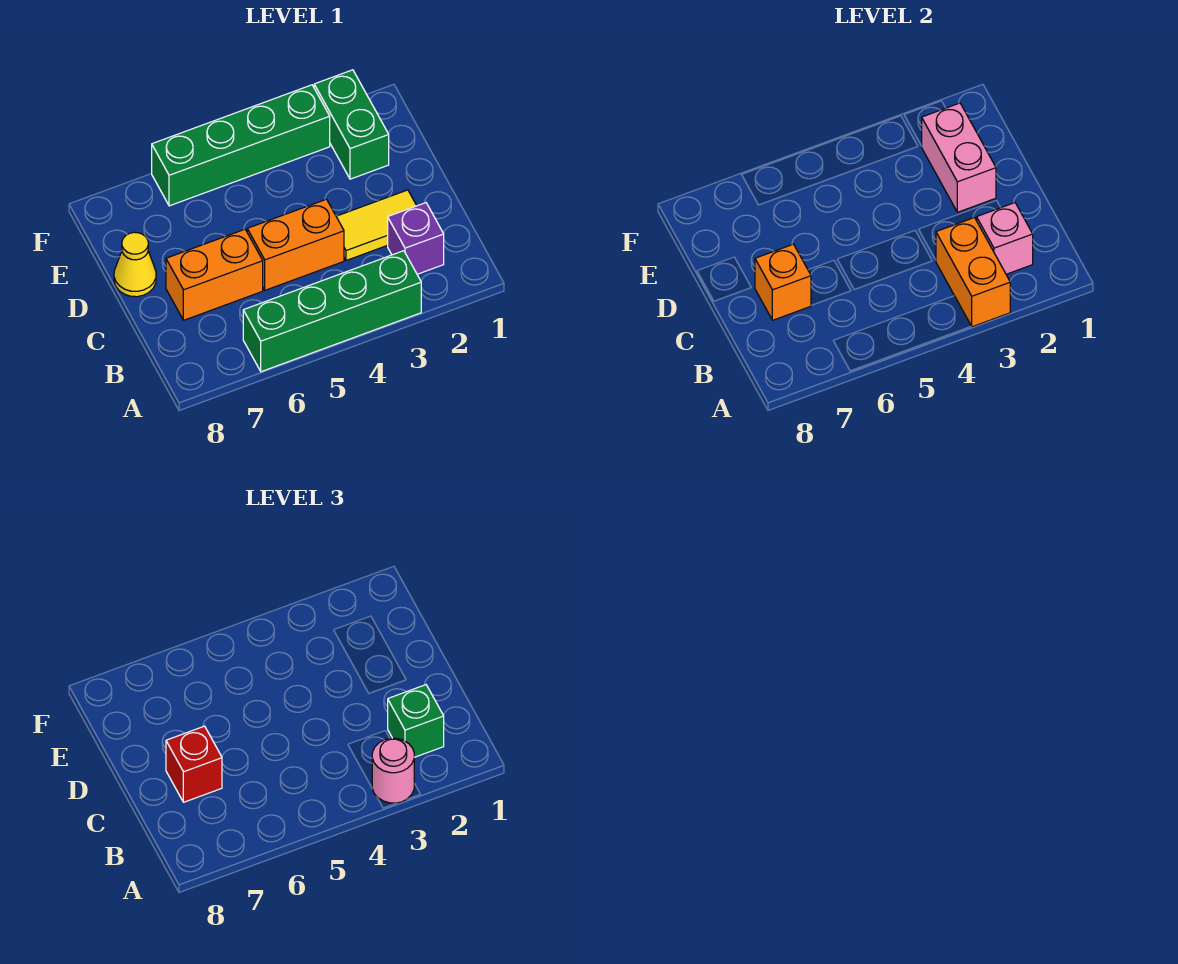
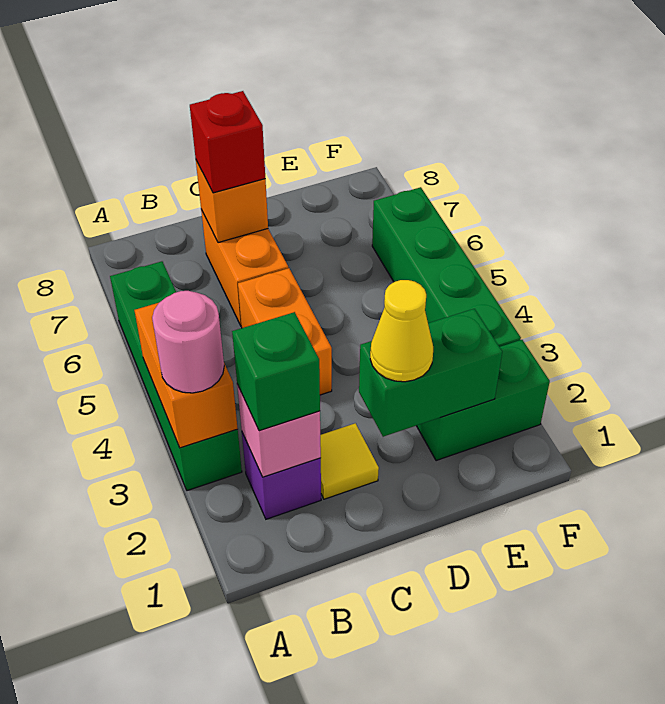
orange 1x2 brick [936,218,1010,327] -> orange 1x2 brick turned to [134,303,238,448]
yellow 1x2 tile [336,190,417,260] -> yellow 1x1 tile [320,423,379,499]
pink 1x2 brick [922,103,996,212] -> green 1x2 brick [359,309,502,437]
yellow 1x1 cone [114,232,156,297] -> yellow 1x1 cone moved to [370,280,433,382]

